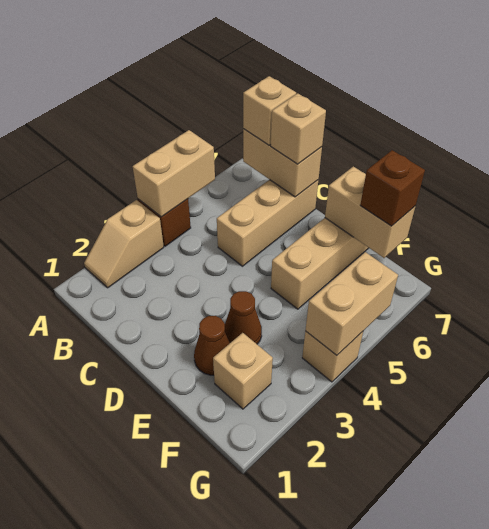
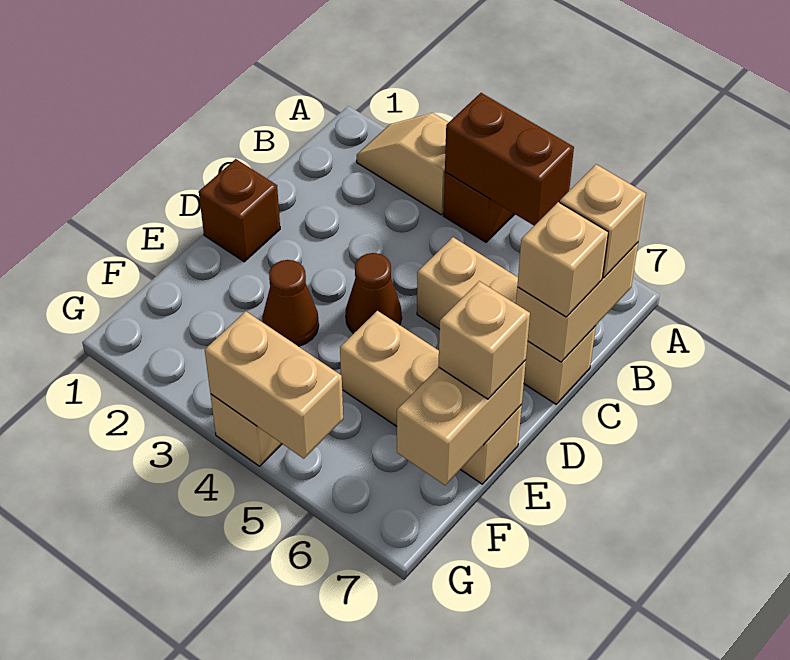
tan 1x2 brick [133,130,215,217] -> brown 1x2 brick [445,93,574,226]
brown 1x1 cone [194,316,230,375] -> brown 1x1 cone moved to [346,253,402,334]
tan 1x1 brick [213,333,273,409] -> tan 1x1 brick moved to [438,281,530,399]
brown 1x1 brick [360,150,425,226] -> brown 1x1 brick moved to [199,159,280,262]

